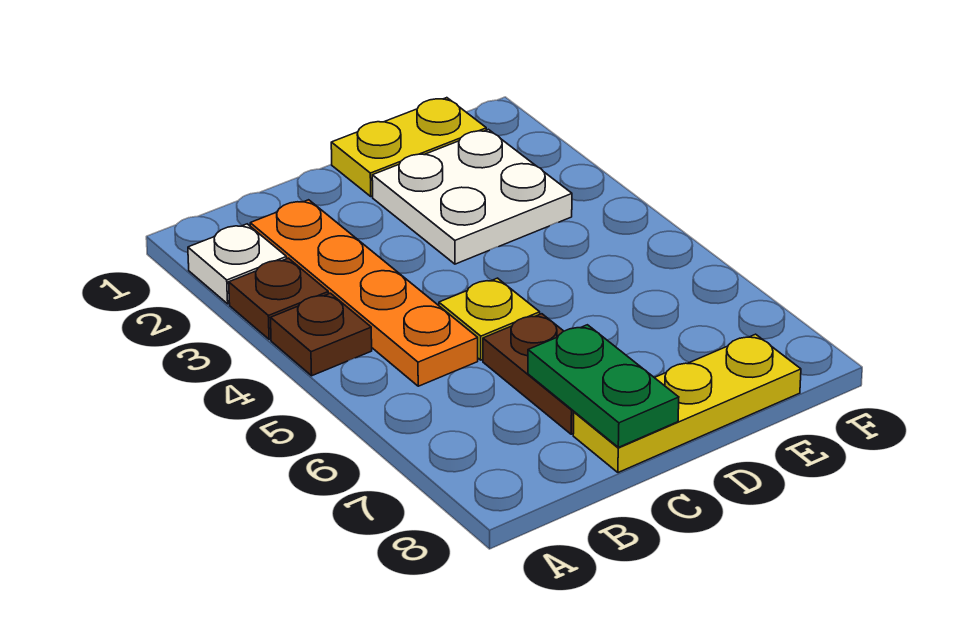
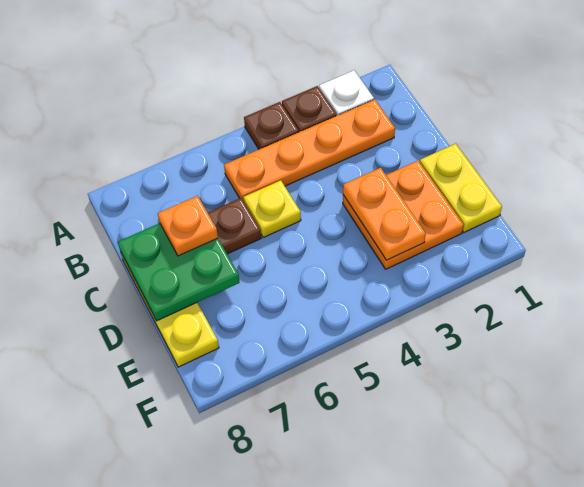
green 1x2 plate [528,325,679,447] -> green 2x2 plate [118,223,240,321]
none -> orange 1x1 plate [158,196,218,256]
white 2x2 plate [372,129,572,264] -> orange 2x2 plate [343,161,463,269]
none -> orange 1x2 plate [343,168,426,260]

